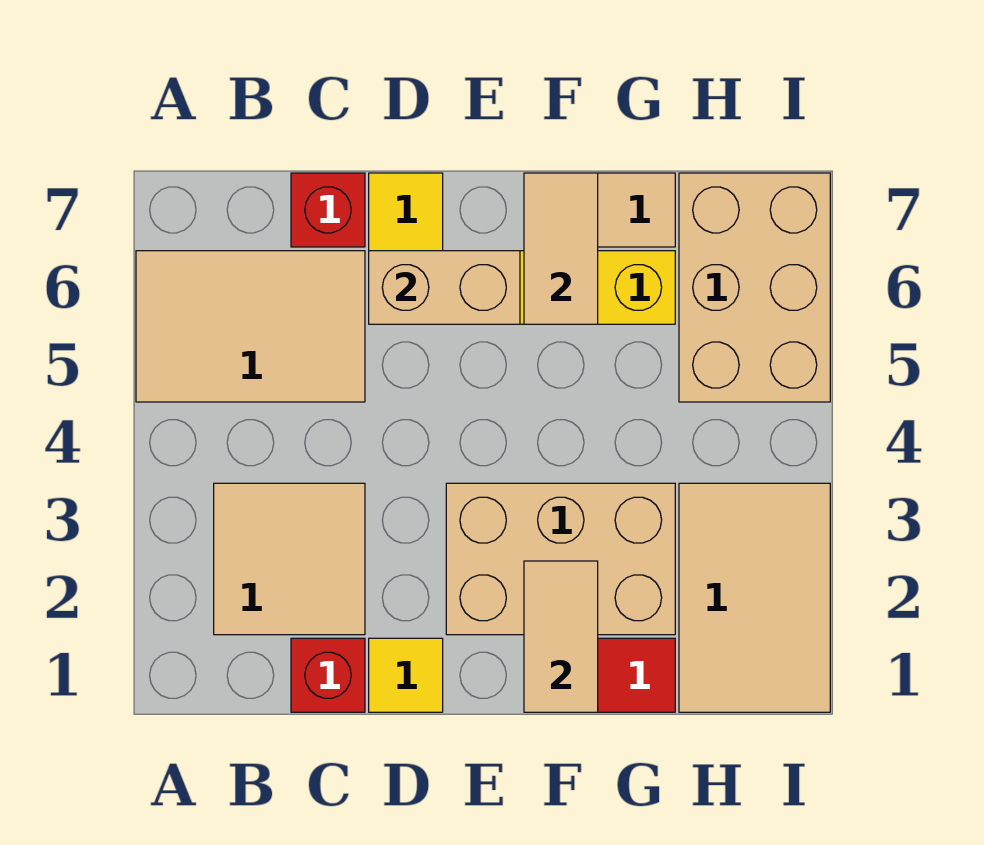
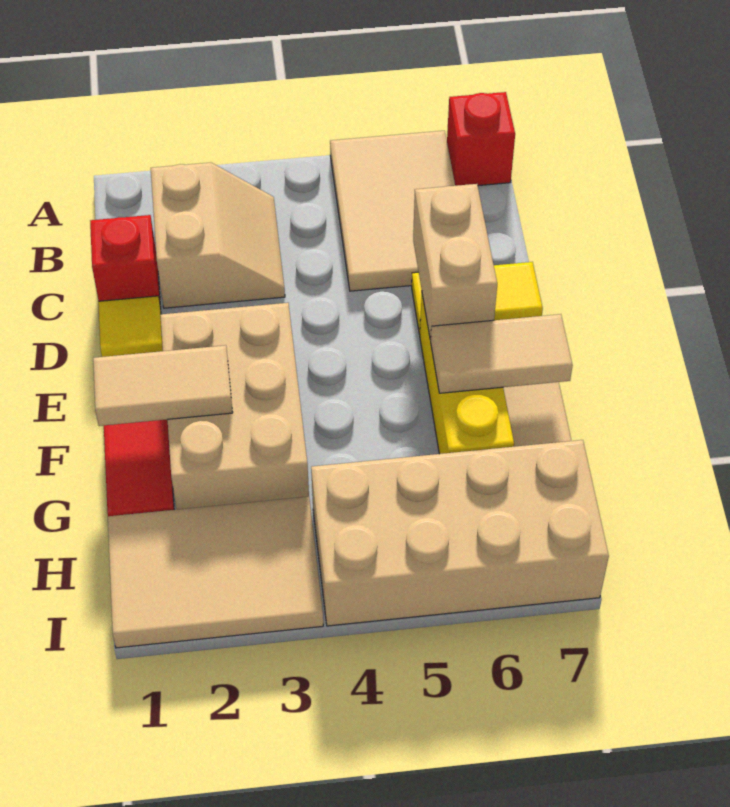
tan 2x2 tile [214,483,365,635] -> tan 2x2 slope [151,163,285,308]
red 1x1 brick [291,173,365,247] -> red 1x1 brick moved to [447,92,515,186]
tan 2x3 brick [679,173,830,402] -> tan 2x4 brick [311,440,609,626]

